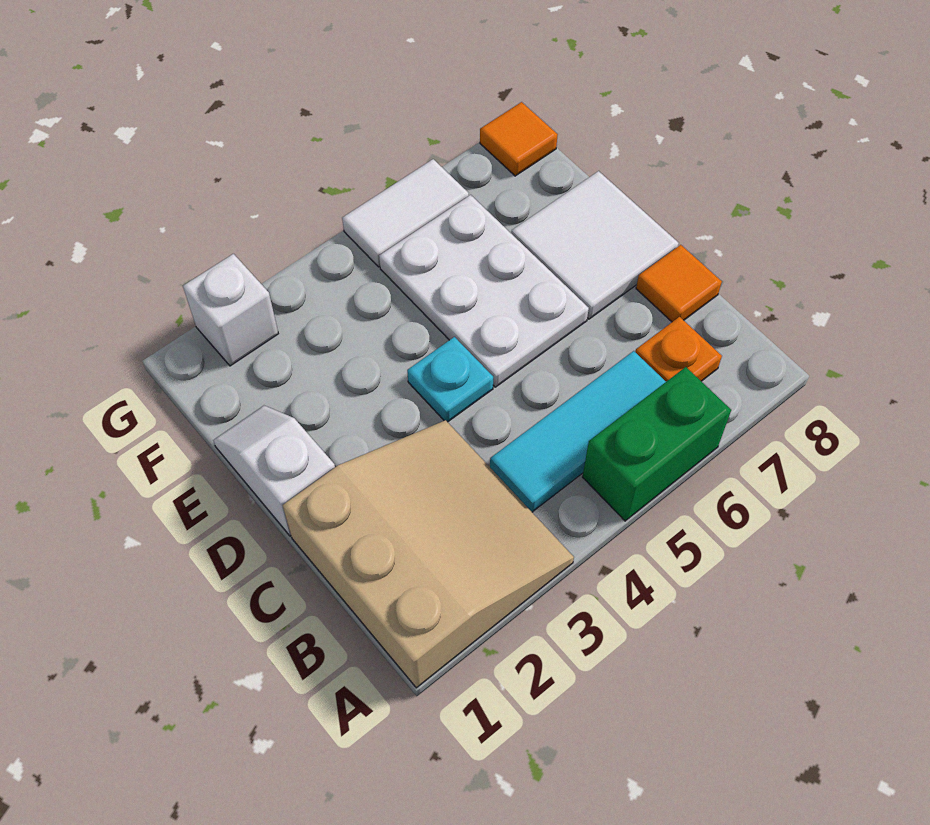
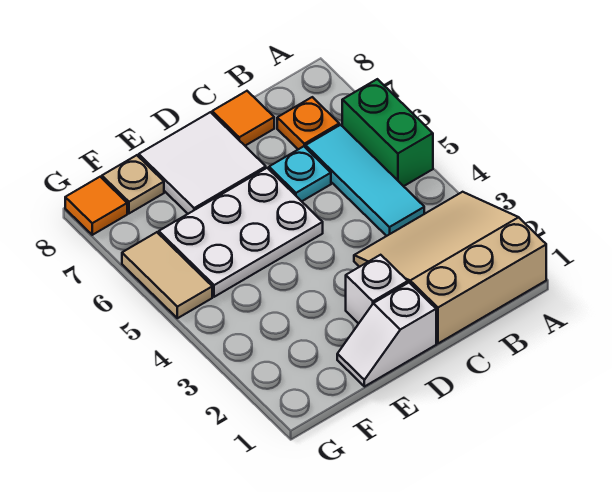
cyan 1x1 plate [407,337,493,422] -> cyan 1x1 plate moved to [269,146,331,201]
none -> tan 1x1 plate [102,155,164,213]
white 1x1 brick [183,254,278,366] -> white 1x1 brick moved to [346,255,408,323]
white 1x2 tile [342,159,469,267] -> tan 1x2 tile [122,232,212,318]

